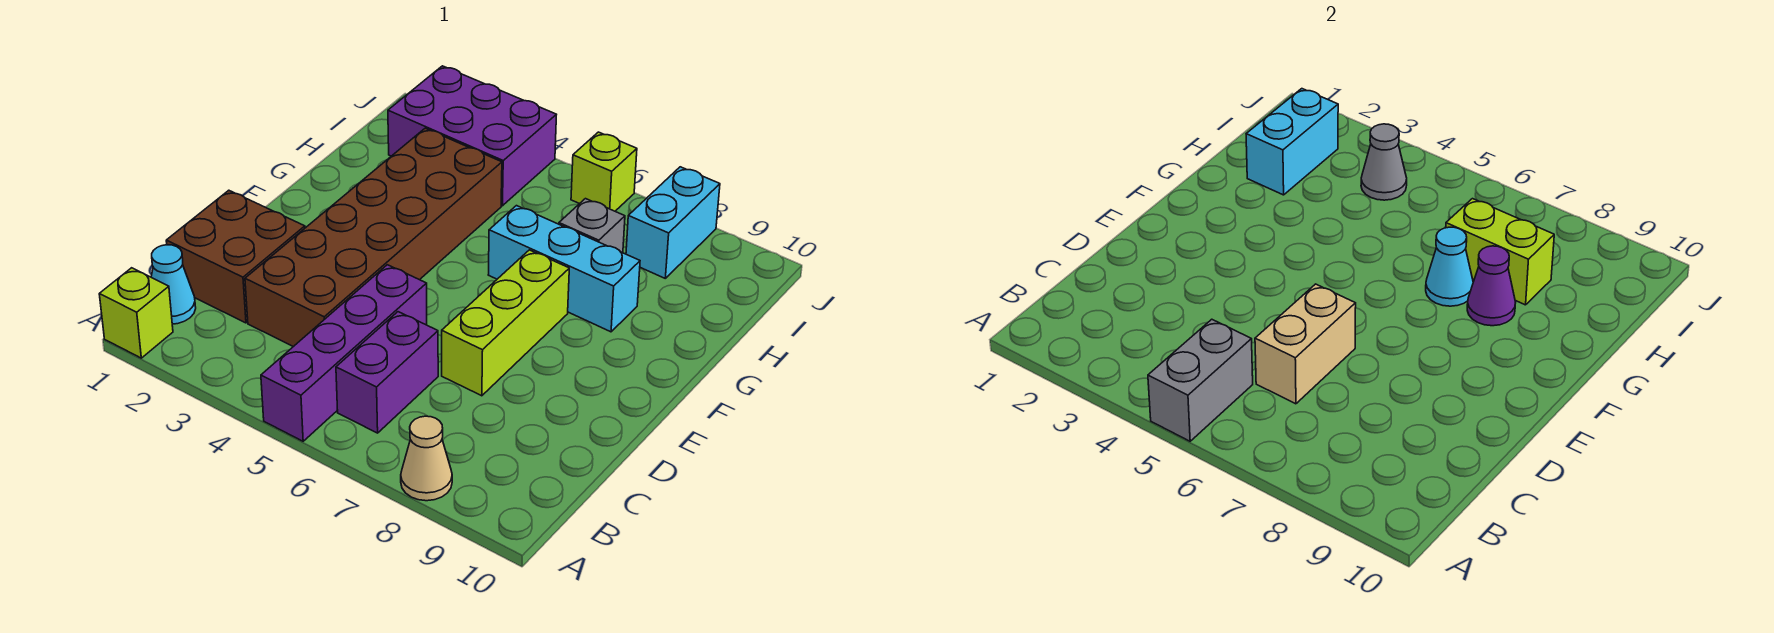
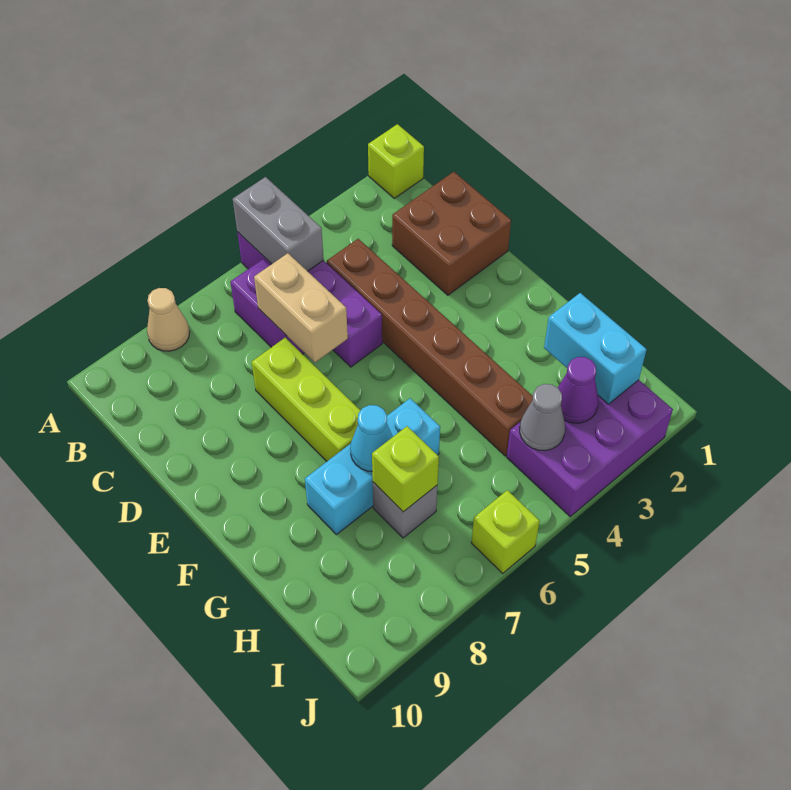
cyan 1x1 cone [151,245,196,324] -> none
brown 2x6 brick [245,128,502,347] -> brown 1x6 brick [327,239,533,456]
purple 1x1 cone [1467,246,1516,326] -> purple 1x1 cone moved to [558,357,598,423]
lime 1x2 brick [1446,199,1554,305] -> lime 1x1 brick [372,426,439,512]
cyan 1x2 brick [626,167,720,278] -> none

